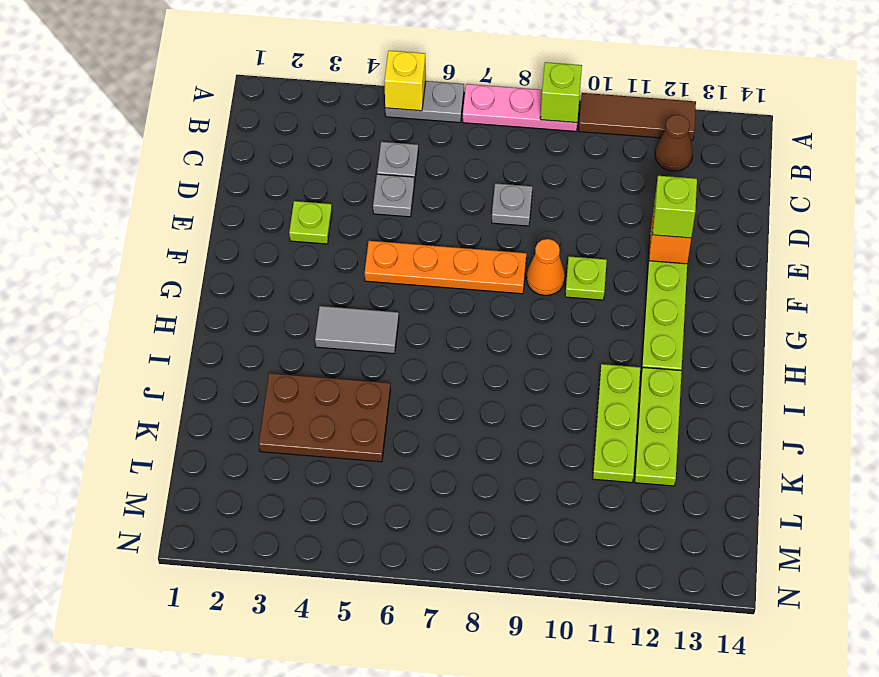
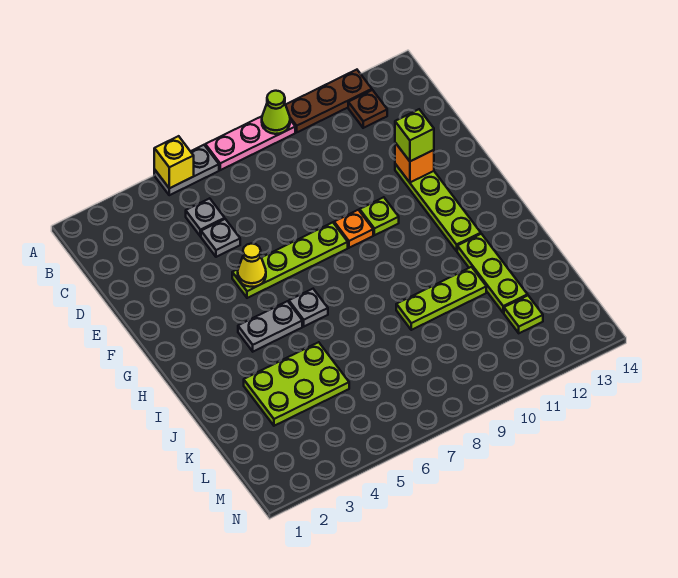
lime 1x1 brick [540,62,582,123] -> lime 1x1 cone [262,91,290,134]
brown 1x3 tile [579,93,696,140] -> brown 1x3 plate [286,70,372,132]
brown 1x1 cone [655,115,693,171] -> brown 1x1 plate [348,90,387,128]
grey 1x1 plate [492,183,532,226] -> grey 1x1 plate moved to [289,289,328,326]
lime 1x1 plate [289,201,332,244] -> lime 1x1 plate moved to [504,296,543,333]
orange 1x4 plate [365,241,526,294] -> lime 1x4 plate [232,222,348,298]
none -> yellow 1x1 cone [238,244,266,287]
orange 1x1 cone [527,239,565,295] -> orange 1x1 plate [334,210,373,248]
grey 1x2 tile [315,306,399,354] -> grey 1x2 plate [238,301,302,352]
lime 1x3 plate [593,364,640,482] -> lime 1x3 plate turned to [396,267,486,330]
brown 2x3 plate [259,373,390,462] -> lime 2x3 plate [244,342,349,426]

